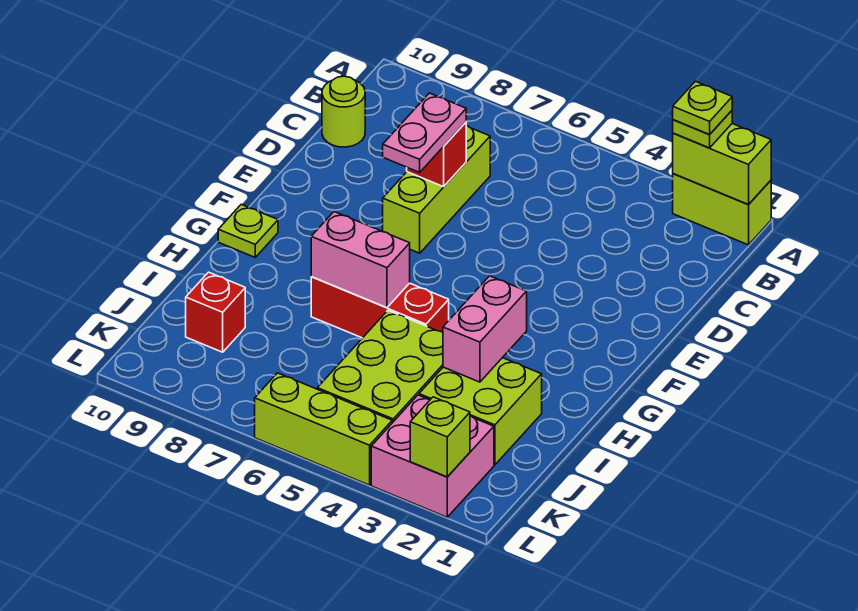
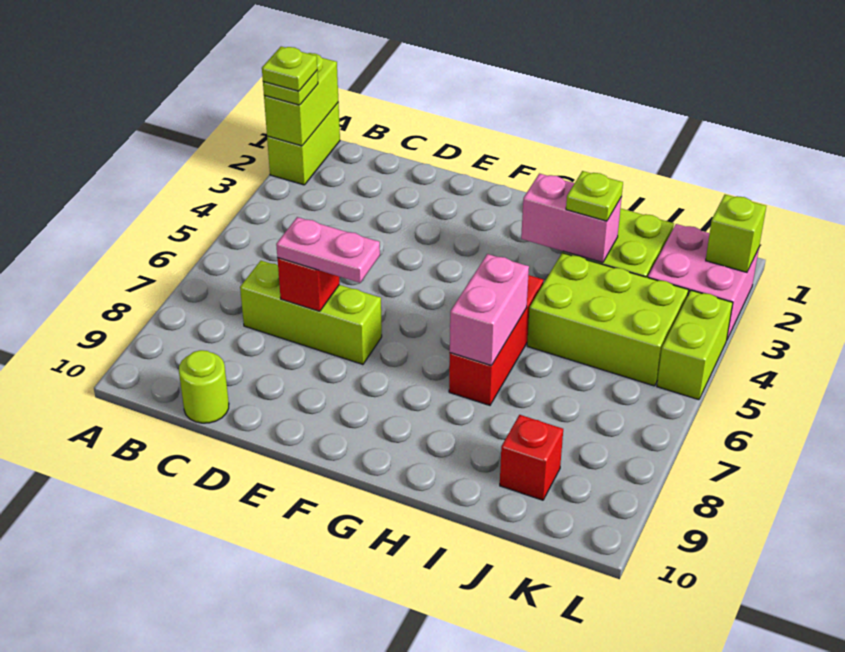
lime 1x1 plate [218,204,278,257] -> lime 1x1 plate moved to [566,171,623,221]
lime 1x3 brick [255,373,392,485] -> lime 1x2 brick [657,290,733,400]

